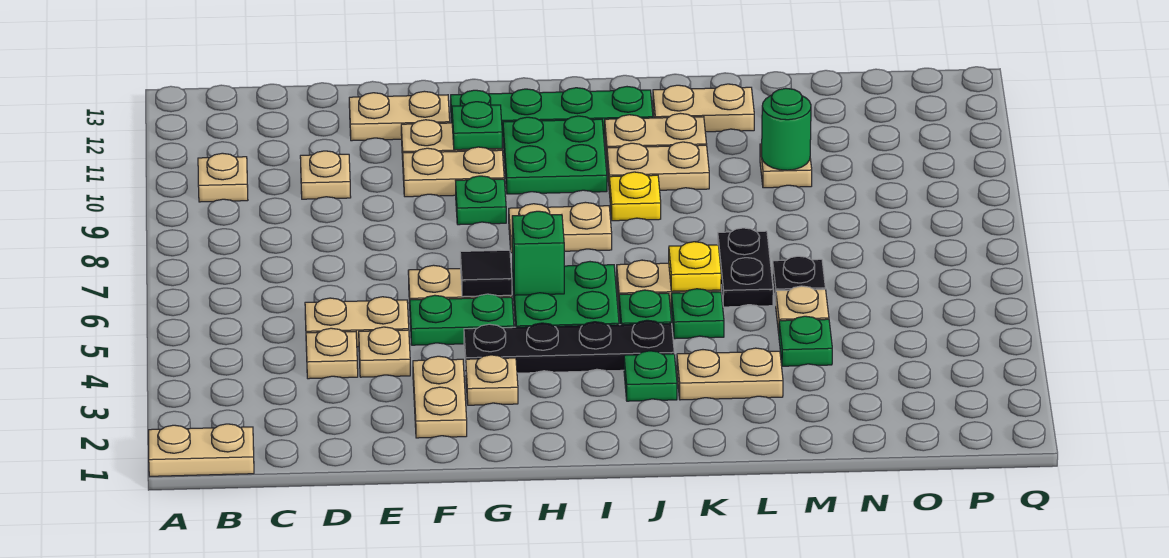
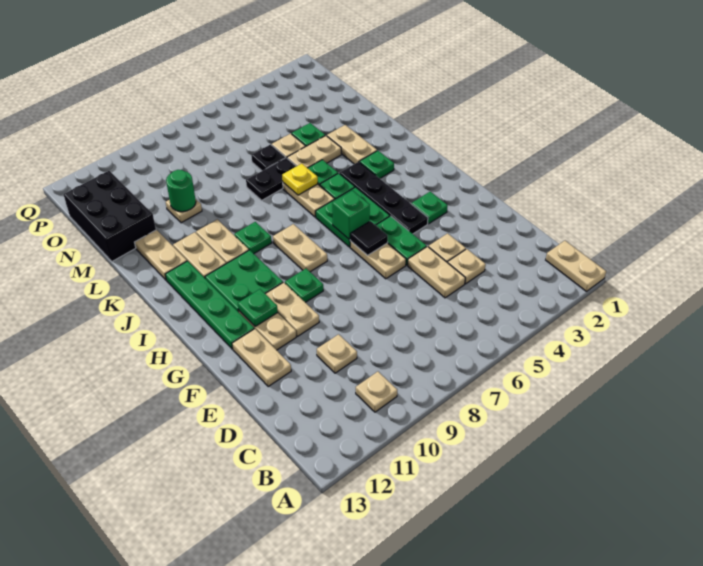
tan 1x2 plate [413,356,467,438] -> tan 1x2 plate moved to [287,135,341,168]
tan 1x1 plate [466,355,518,405] -> green 1x1 plate [412,192,448,224]
yellow 1x1 plate [609,172,661,221] -> green 1x1 plate [234,222,272,254]
none -> black 2x3 brick [63,171,156,261]

